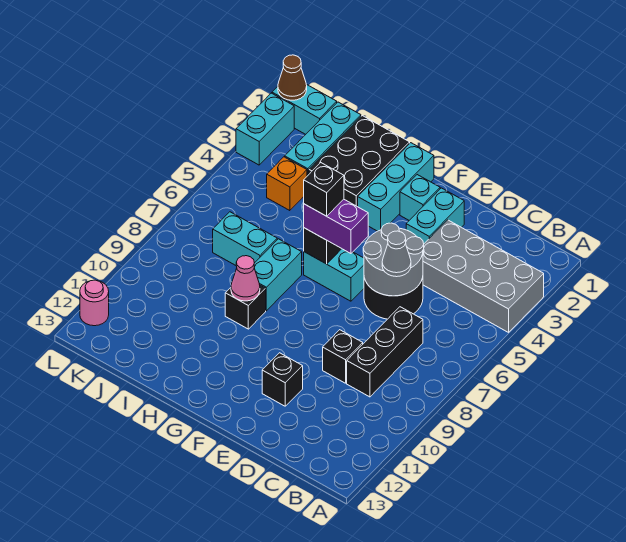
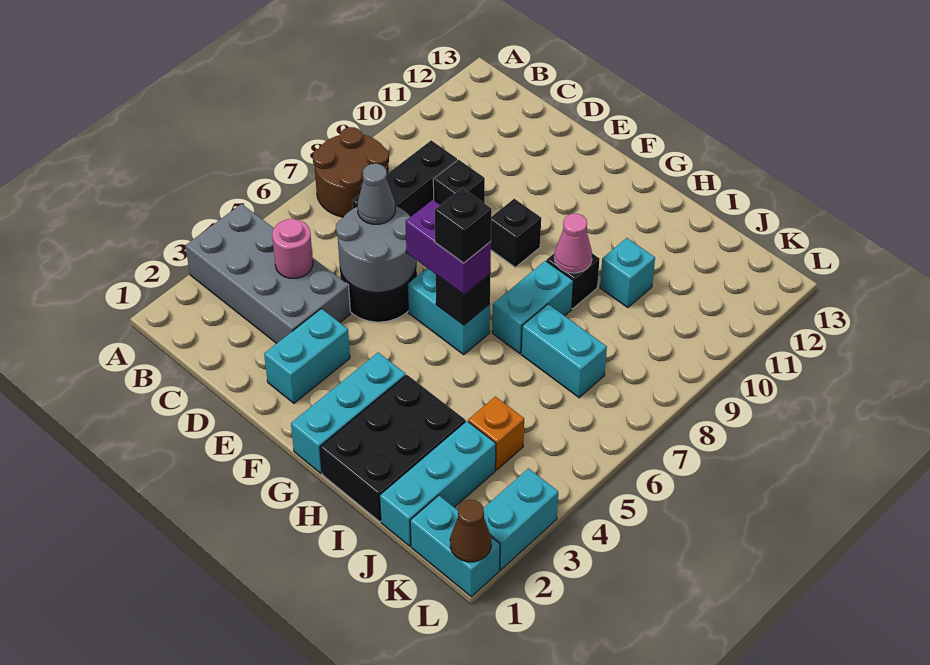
none -> brown 2x2 round brick [313,127,389,217]
black 1x1 brick [262,353,303,406] -> black 1x1 brick moved to [491,199,541,267]
cyan 1x1 brick [400,175,440,220] -> cyan 1x1 brick moved to [600,238,655,308]
pink 1x1 round brick [80,280,109,326] -> pink 1x1 round brick moved to [272,219,313,278]

